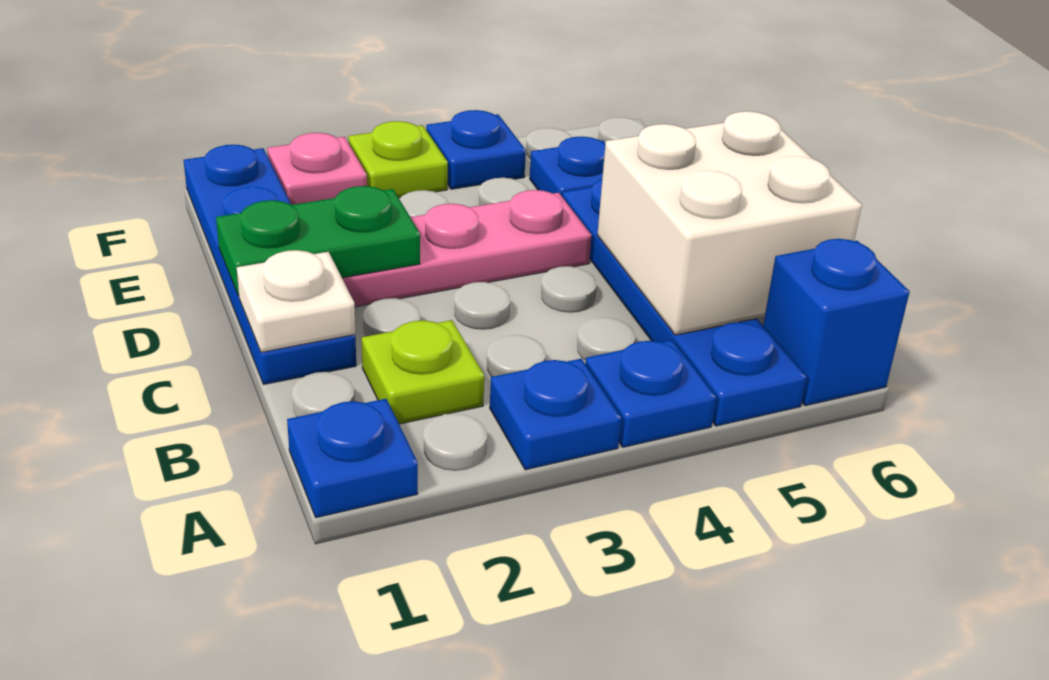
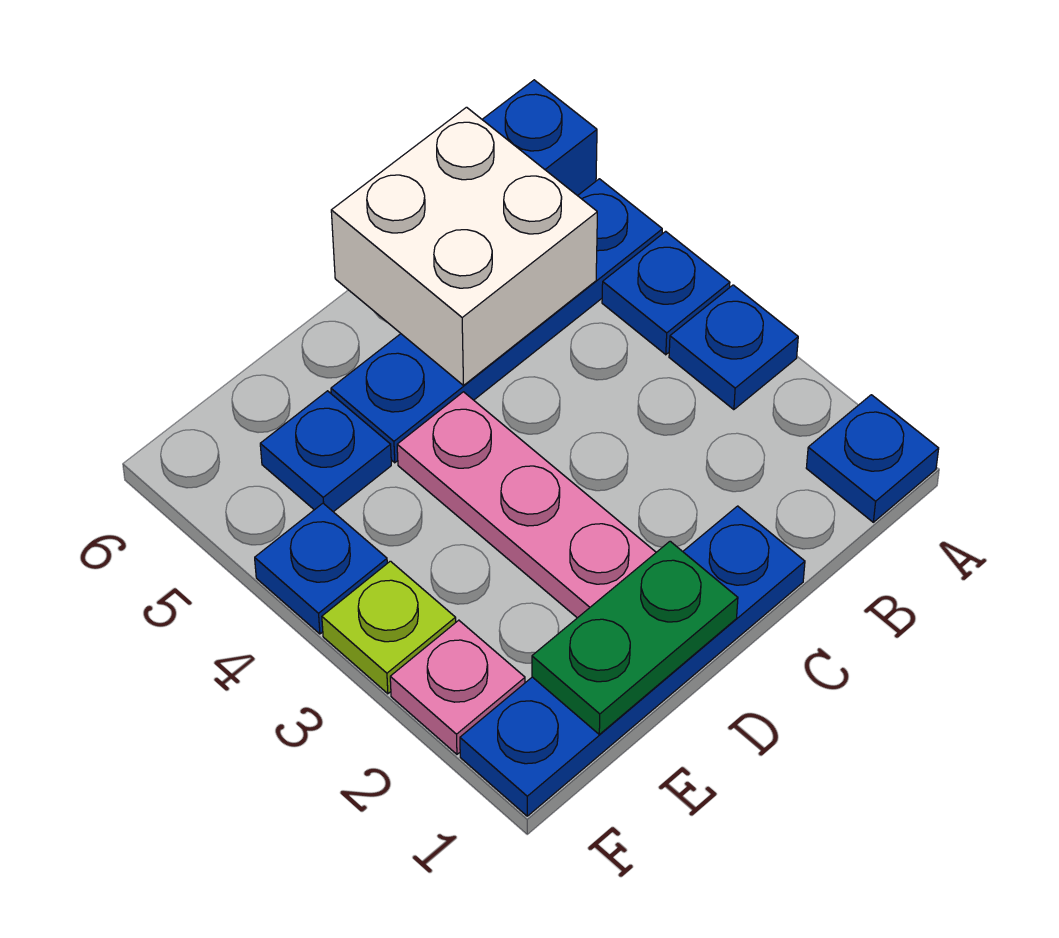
lime 1x1 plate [362,320,484,424] -> none
white 1x1 plate [237,250,355,352] -> none
green 1x2 plate [216,186,420,296] -> green 1x2 plate turned to [532,541,738,734]

